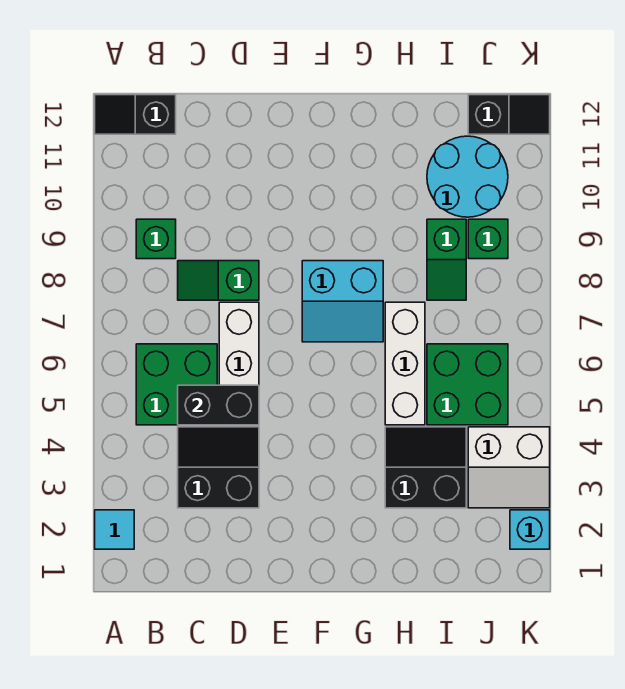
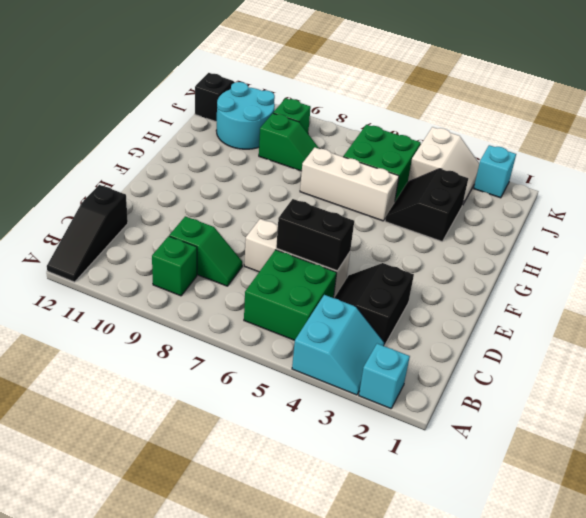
cyan 1x1 tile [95,510,134,549] -> cyan 1x1 brick [359,344,410,409]
black 1x2 slope [95,95,176,134] -> black 1x3 slope [47,185,128,282]
black 1x2 brick [178,385,259,425] -> black 1x2 brick turned to [276,199,354,271]
green 1x2 slope [178,261,259,300] -> green 1x2 slope turned to [169,216,242,286]
cyan 2x2 slope [302,261,383,342] -> cyan 2x2 slope moved to [292,295,384,395]

